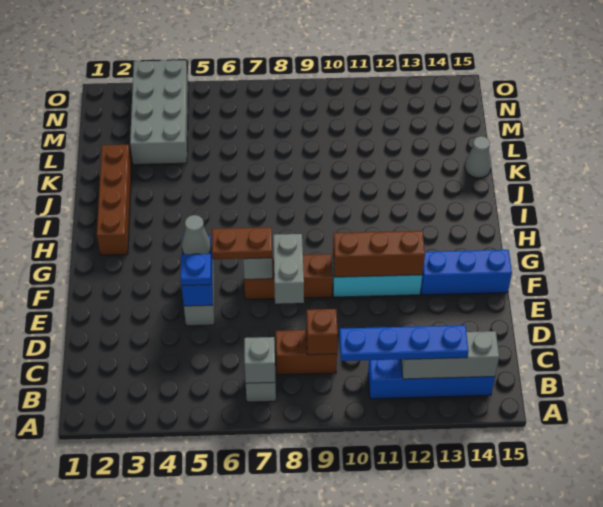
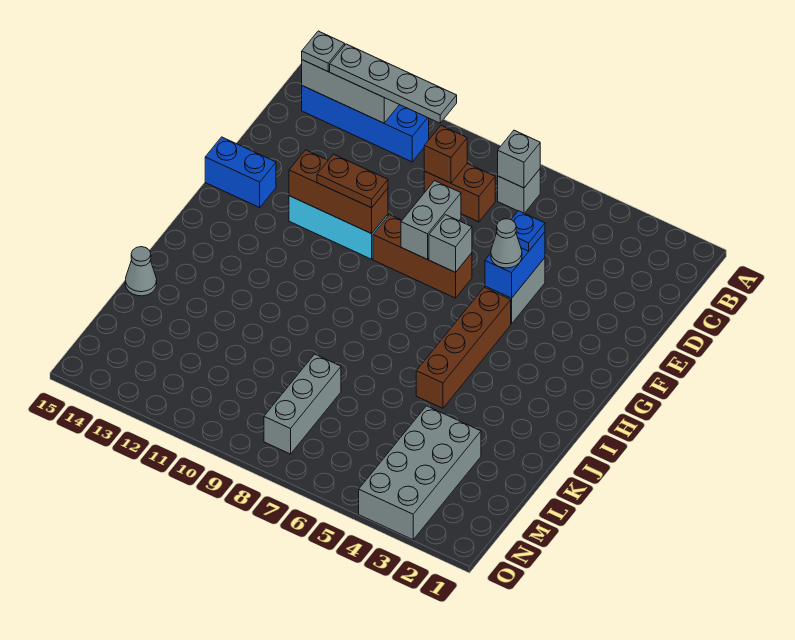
blue 1x4 plate [339,325,468,361] -> grey 1x4 plate [330,44,457,123]
none -> grey 1x1 plate [302,31,345,71]
brown 1x2 plate [212,227,272,259] -> brown 1x2 plate moved to [317,154,388,208]
blue 1x3 brick [421,250,512,295] -> blue 1x2 brick [205,137,276,207]
brown 1x4 brick [97,145,132,255] -> brown 1x4 brick moved to [416,287,511,408]
none -> grey 1x3 brick [264,354,341,454]

